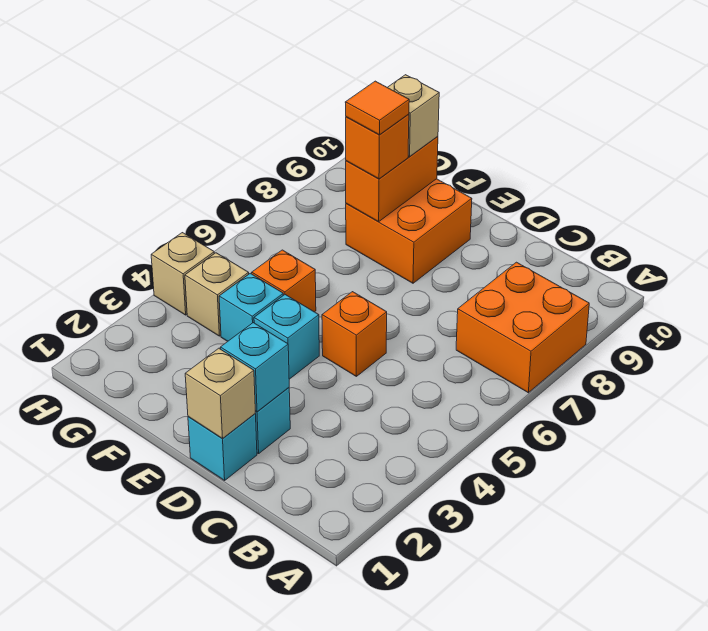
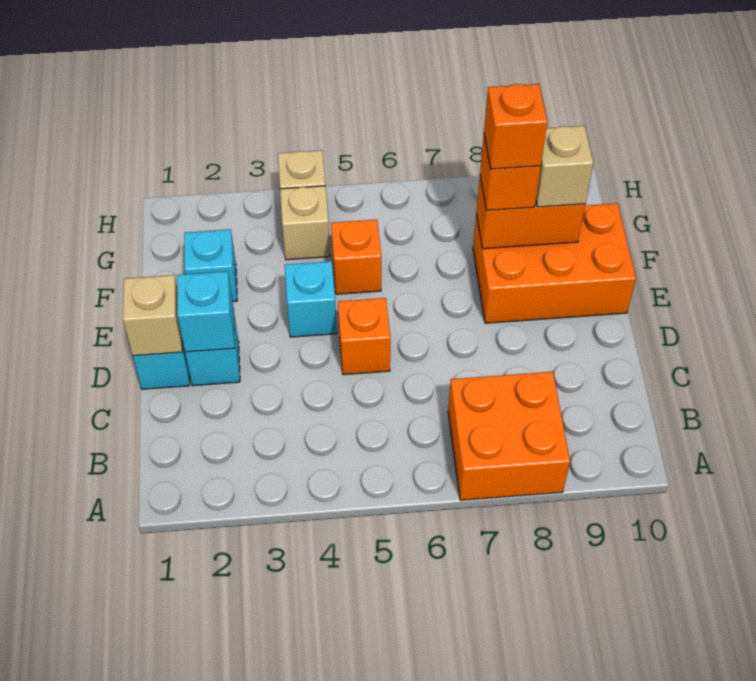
orange 2x2 brick [346,179,472,283] -> orange 2x3 brick [473,203,636,323]
cyan 1x1 brick [219,273,283,341] -> cyan 1x1 brick moved to [184,229,237,302]
orange 1x1 tile [345,81,409,135] -> orange 1x1 brick [484,84,547,169]

